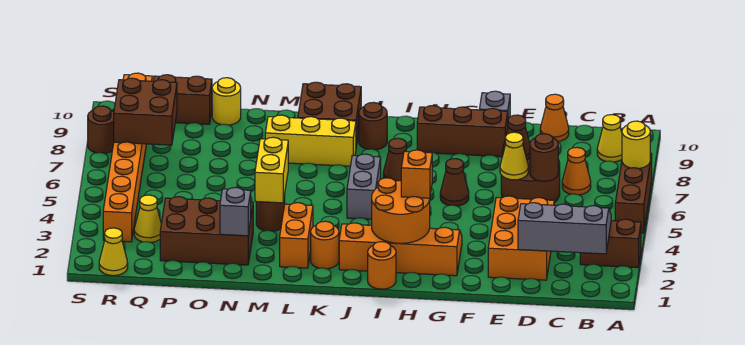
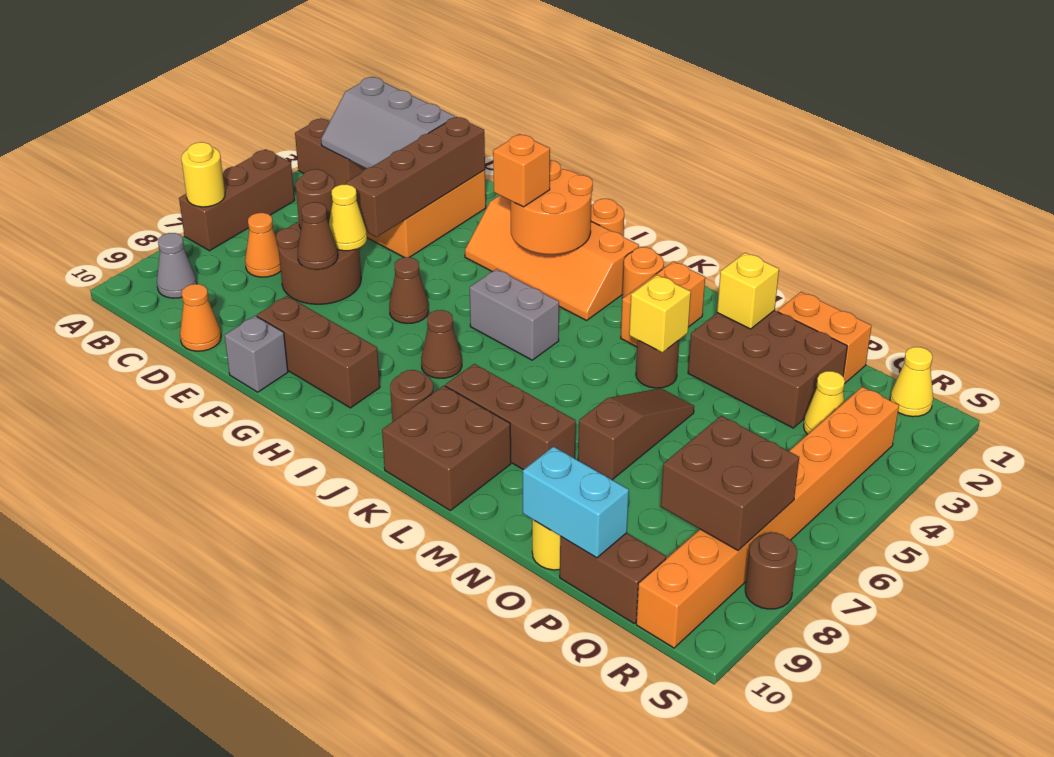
yellow 1x1 cone [597,115,622,162] -> grey 1x1 cone [157,233,197,298]
none -> brown 1x4 brick [346,117,485,237]
grey 1x2 brick [347,154,381,219] -> grey 1x2 brick turned to [470,269,559,360]
yellow 1x3 brick [265,115,356,166] -> brown 1x3 brick [445,364,576,470]
yellow 1x2 brick [255,137,288,203] -> yellow 1x1 brick [629,275,691,352]
grey 1x1 brick [220,188,251,236] -> yellow 1x1 brick [717,253,779,329]
none -> brown 1x3 slope [578,388,694,480]
none -> orange 1x2 brick [778,292,872,383]
none -> cyan 1x2 brick [523,447,629,558]

